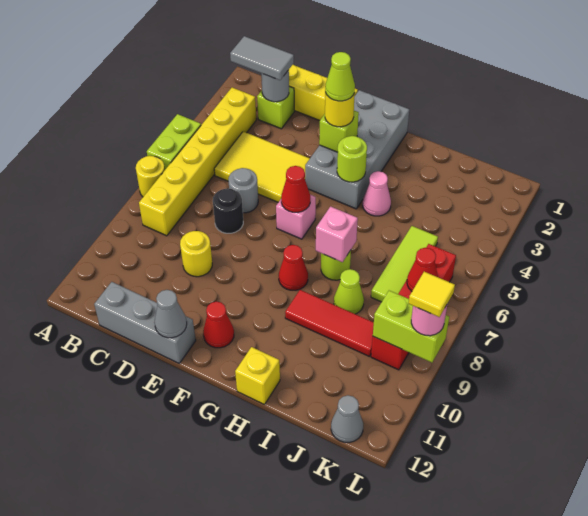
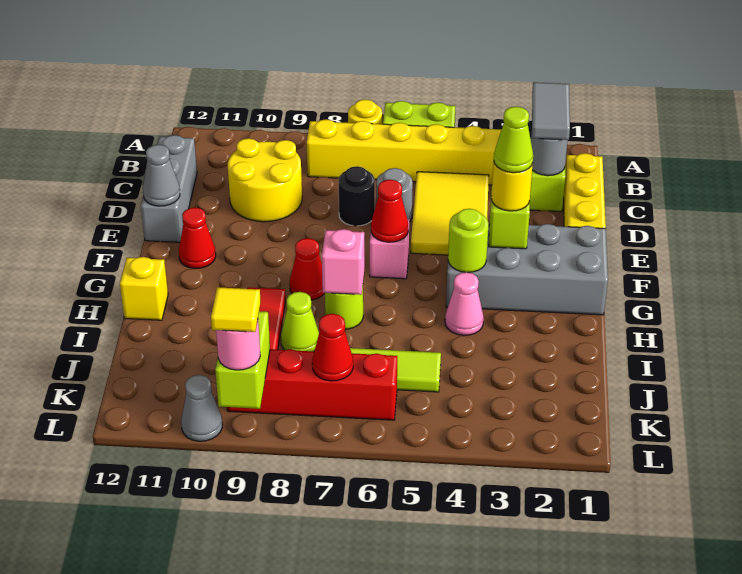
yellow 1x1 round brick [180,231,212,277] -> yellow 2x2 round brick [228,138,302,222]
grey 1x1 cone [331,395,363,442] -> grey 1x1 cone moved to [181,375,222,441]

